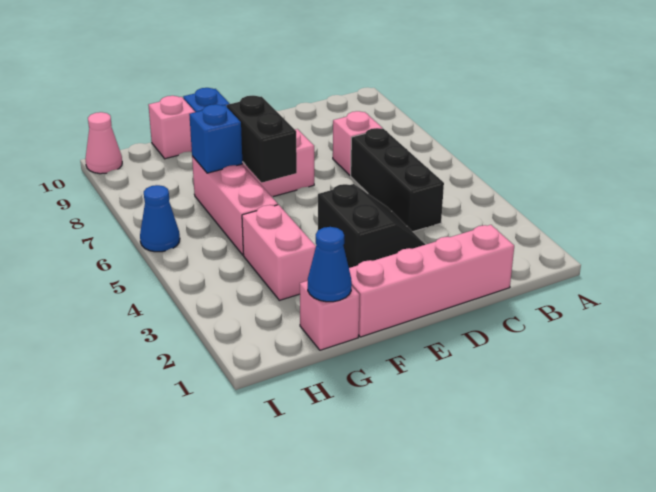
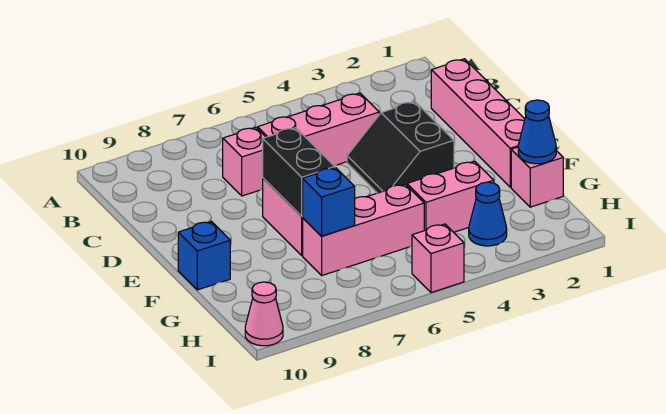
black 1x3 brick [351,128,444,232] -> pink 1x3 brick [258,93,379,165]
black 2x2 slope [318,184,426,268] -> black 2x2 slope turned to [347,102,454,193]
black 1x2 brick [227,96,297,182] -> black 1x2 brick turned to [263,128,335,216]
pink 1x1 brick [149,96,195,159] -> pink 1x1 brick moved to [412,224,464,293]
blue 1x1 cone [140,185,180,252] -> blue 1x1 cone moved to [469,182,507,246]

